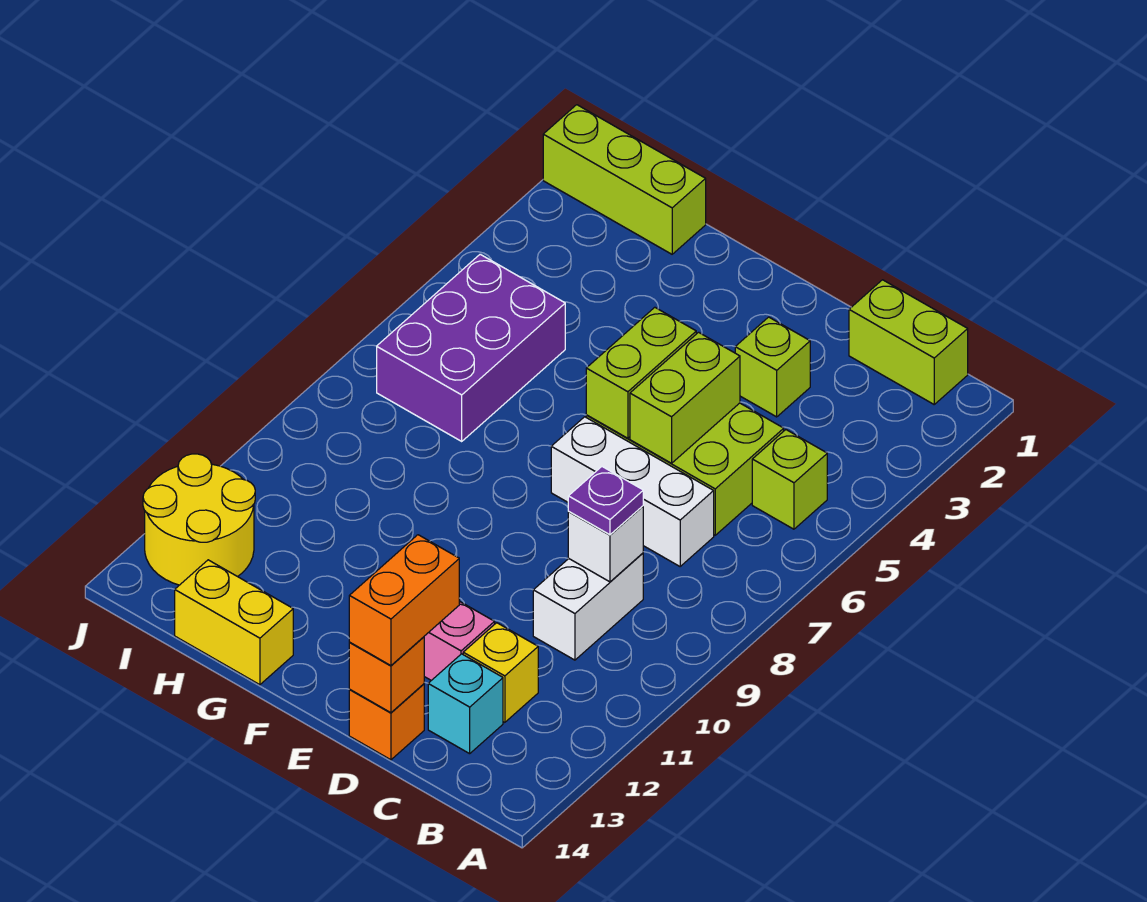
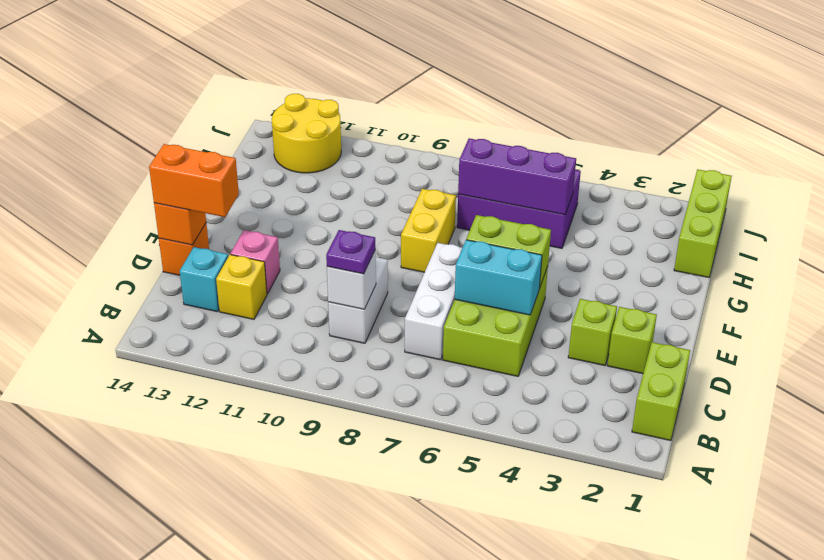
lime 1x1 brick [752,430,827,529] -> lime 1x1 brick moved to [607,307,657,374]
white 1x2 brick [533,553,643,660] -> white 1x2 brick turned to [328,257,388,343]
lime 1x2 brick [630,332,740,463] -> cyan 1x2 brick [455,240,542,315]
yellow 1x2 brick [175,560,293,685] -> yellow 1x2 brick moved to [401,189,456,272]
none -> purple 1x3 brick [458,138,576,215]

